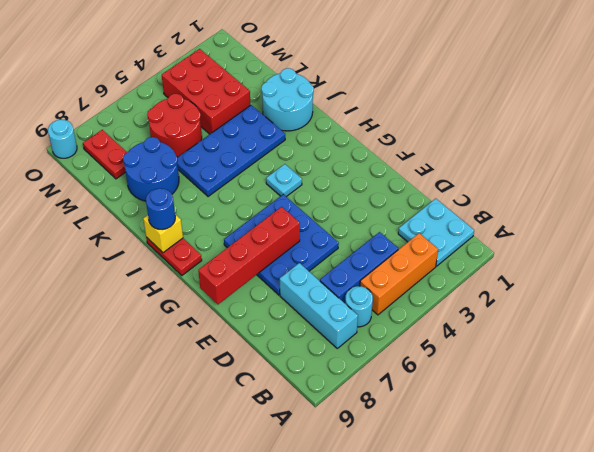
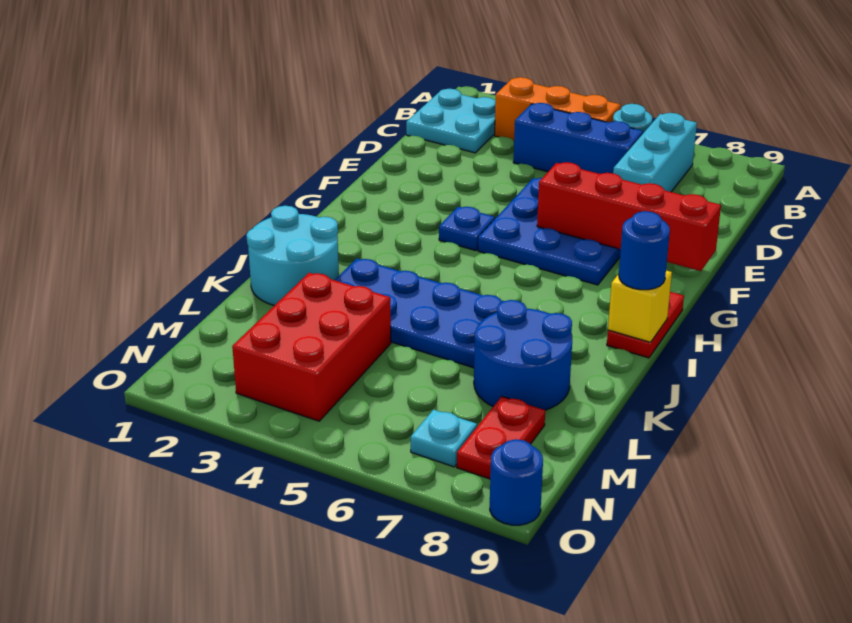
none -> blue 1x1 plate [439,207,495,251]
cyan 1x1 plate [266,164,302,197] -> cyan 1x1 plate moved to [411,410,477,467]
red 2x2 round brick [147,94,202,157] -> none
cyan 1x1 round brick [48,120,77,158] -> blue 1x1 round brick [490,439,543,525]

